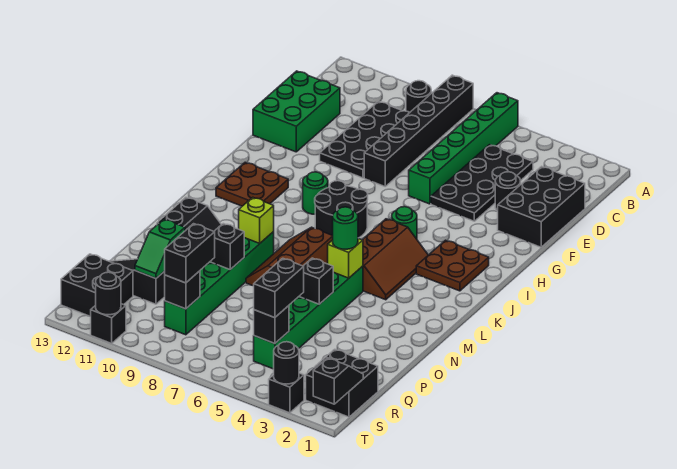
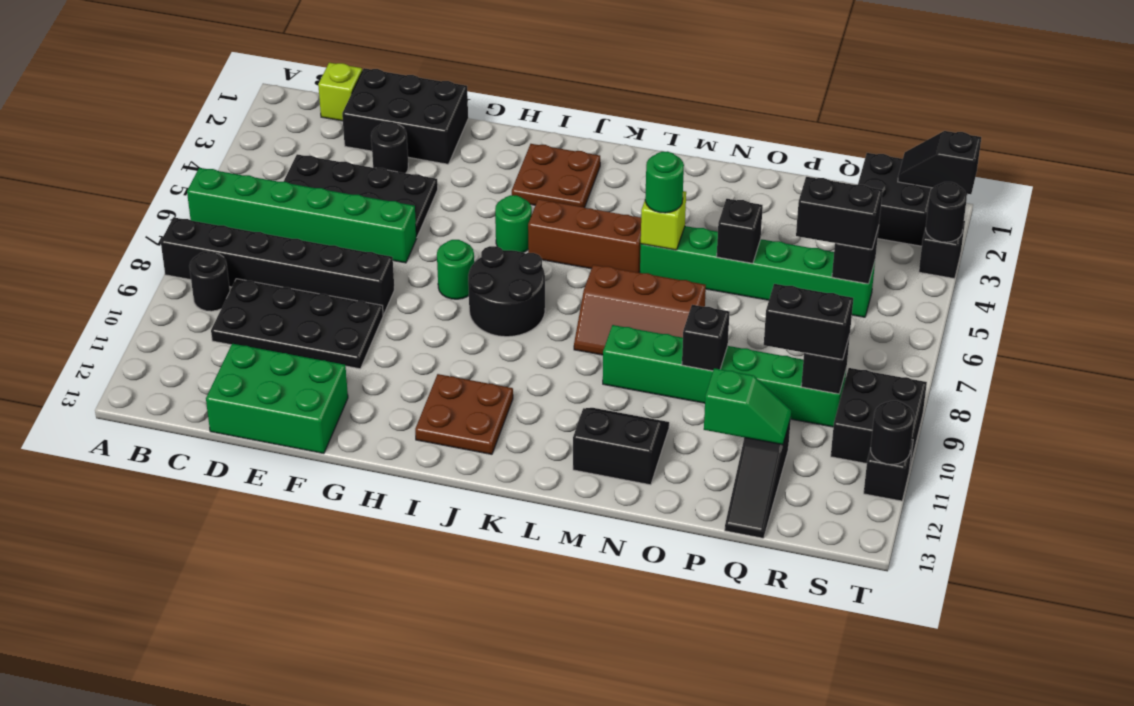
green 1x1 round brick [303,172,328,214] -> green 1x1 round brick moved to [437,240,474,299]
lime 1x1 brick [239,197,274,244] -> lime 1x1 brick moved to [318,63,362,121]
black 2x2 brick [61,254,133,316] -> black 2x2 brick moved to [831,368,927,467]

